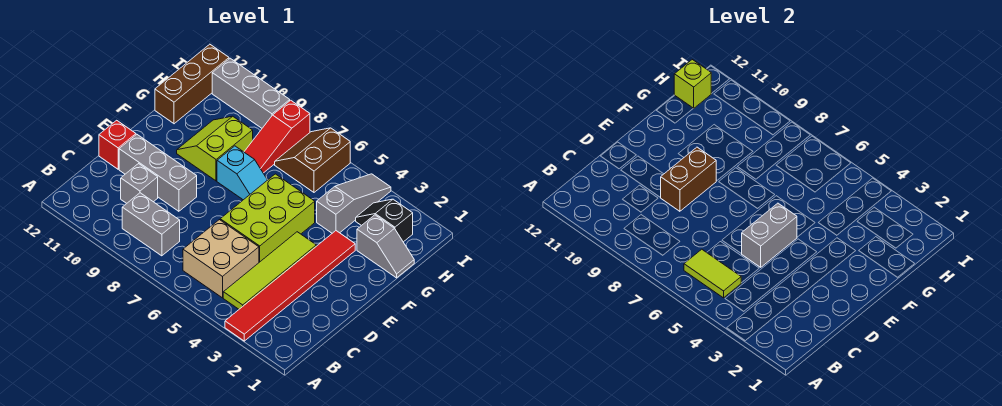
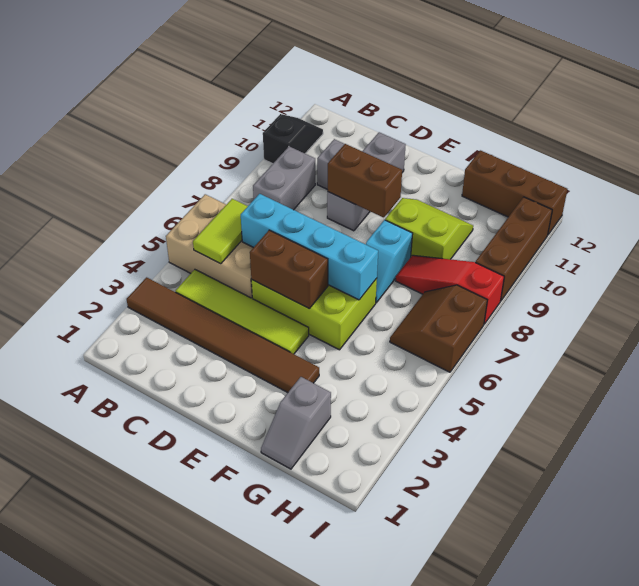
red 1x6 tile [225,231,355,341] -> brown 1x6 tile [127,277,319,393]
tan 2x2 brick [183,220,259,298] -> tan 2x3 brick [166,194,253,299]
none -> cyan 1x4 brick [241,194,378,300]
grey 1x2 brick [742,203,797,267] -> brown 1x2 brick [250,230,328,309]
red 1x1 brick [99,120,136,169] -> none
grey 1x3 slope [317,174,391,233] -> none
black 1x2 slope [356,199,413,242] -> black 1x2 slope moved to [263,114,323,164]
brown 2x2 slope [275,128,350,192] -> brown 2x2 slope turned to [390,285,487,372]
lime 1x1 brick [674,60,711,108] -> none
grey 1x3 brick [212,58,290,128] -> brown 1x3 brick [475,197,552,301]

